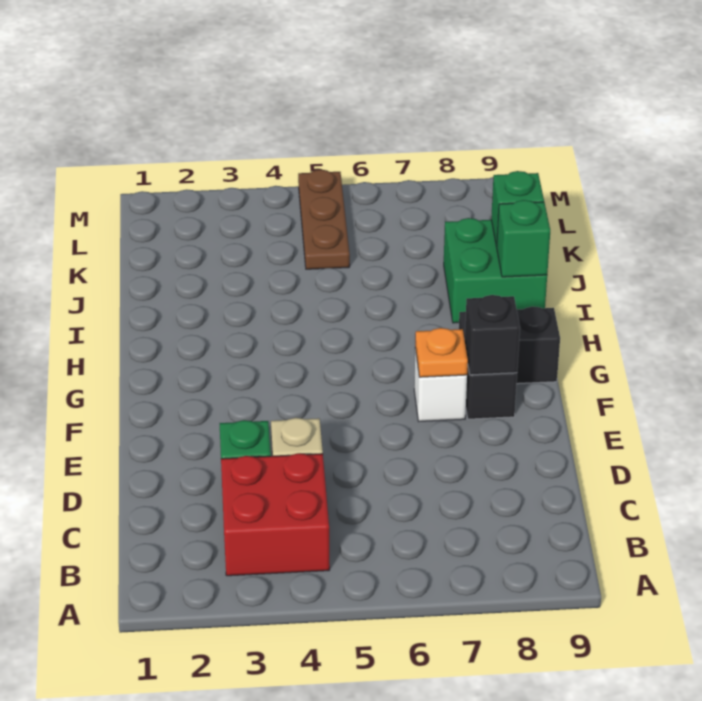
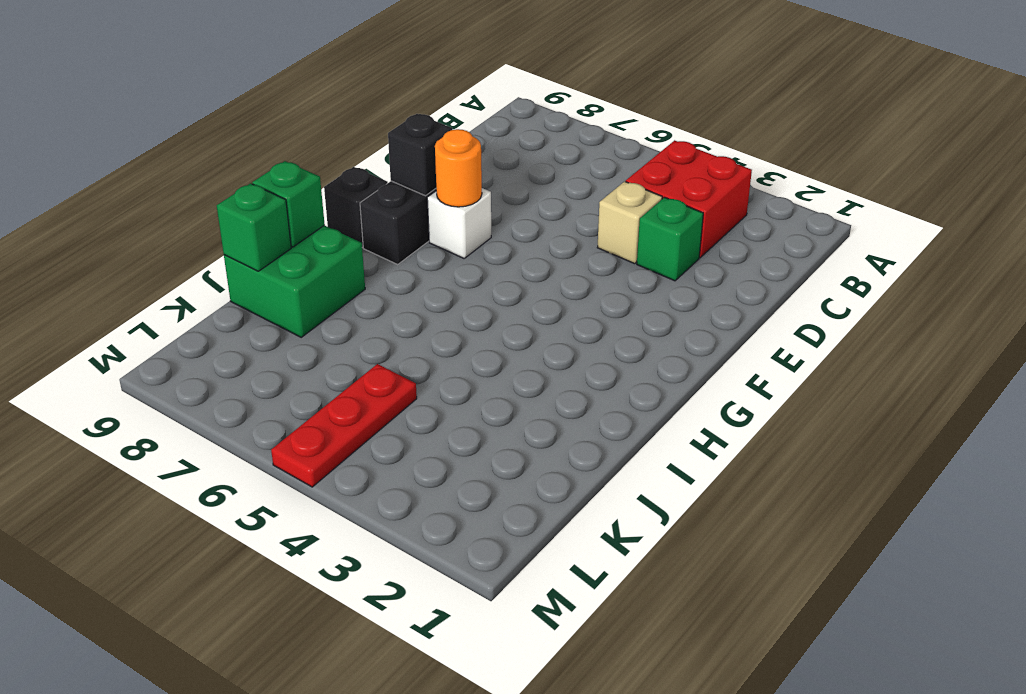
orange 1x1 plate [415,328,468,377] -> orange 1x1 round brick [435,129,482,207]
brown 1x3 plate [298,170,350,269] -> red 1x3 plate [271,364,417,487]

